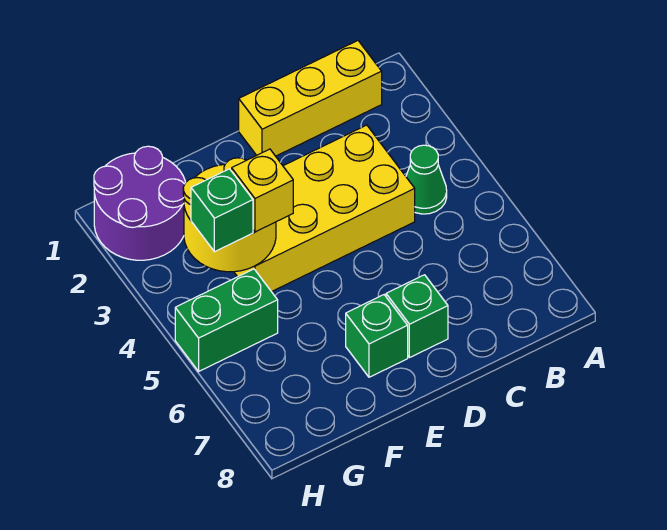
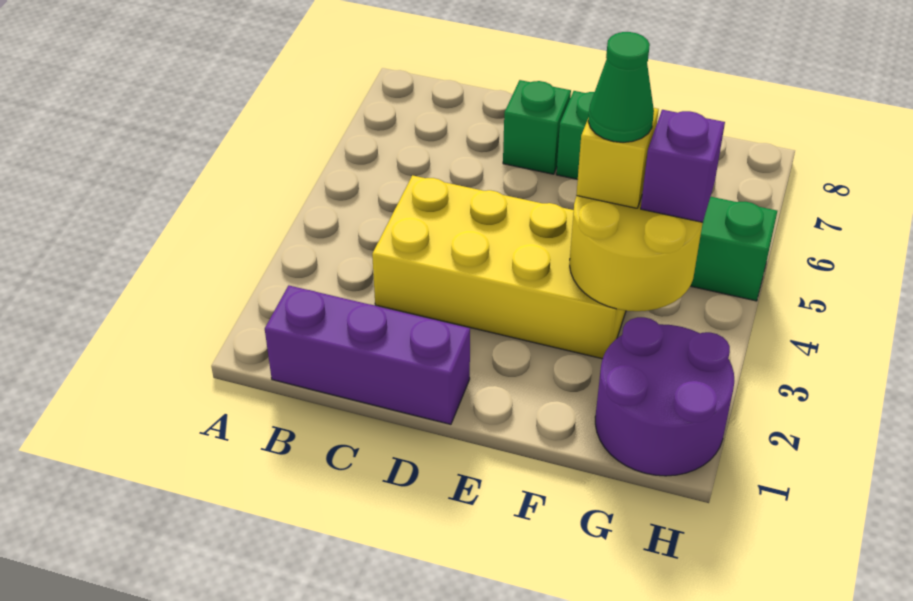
yellow 1x3 brick [239,41,382,156] -> purple 1x3 brick [265,286,470,424]
green 1x1 cone [406,145,447,214] -> green 1x1 cone moved to [588,32,654,142]
green 1x1 brick [191,169,253,252] -> purple 1x1 brick [641,110,725,222]

